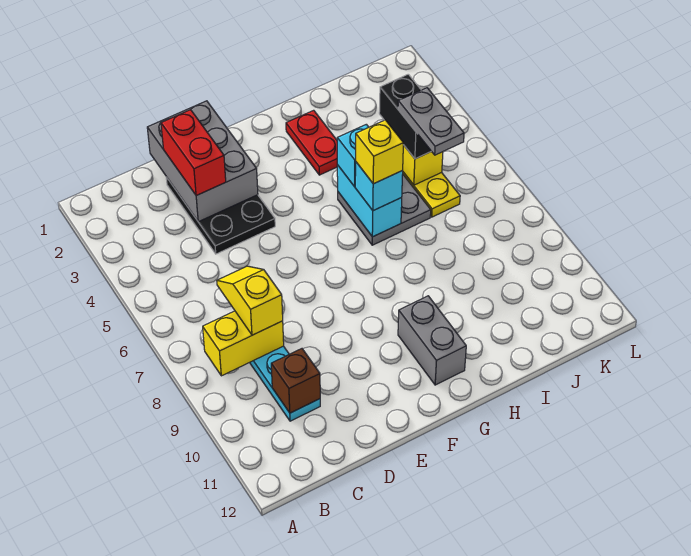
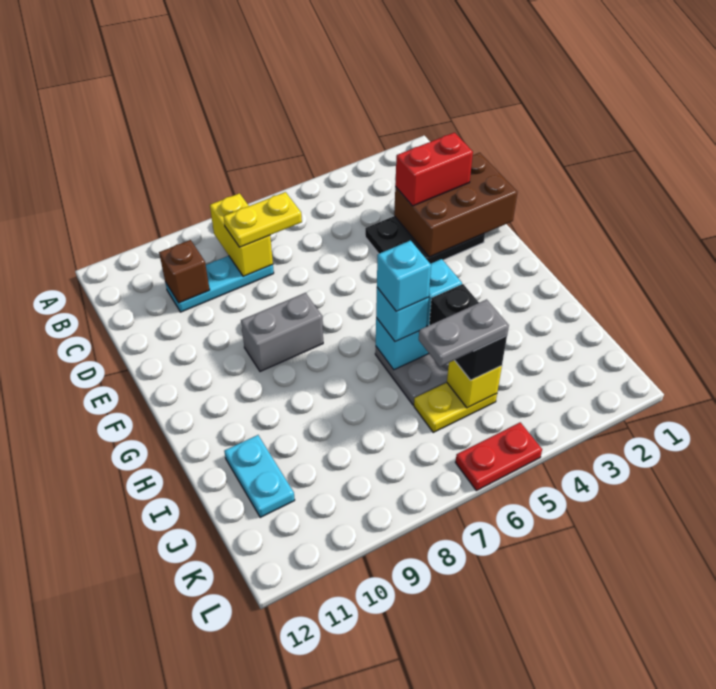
yellow 1x2 slope [217,266,283,335] -> yellow 1x2 plate [223,192,302,247]
grey 2x3 brick [147,101,258,222] -> brown 2x3 brick [394,153,517,257]
grey 1x2 brick [398,296,466,385] -> grey 1x2 brick moved to [241,293,323,372]
red 1x2 plate [286,110,338,175] -> red 1x2 plate moved to [455,422,542,491]
yellow 1x1 brick [356,120,403,184] -> cyan 1x1 brick [377,241,431,311]
none -> cyan 1x2 plate [224,435,295,518]
black 1x2 brick [379,74,431,159] -> black 1x2 brick turned to [429,284,507,380]

